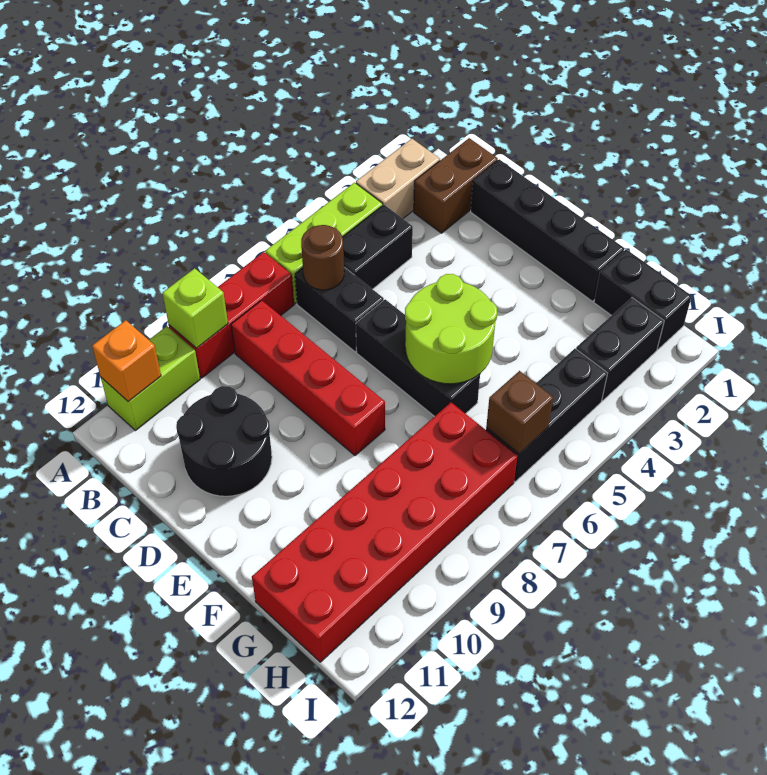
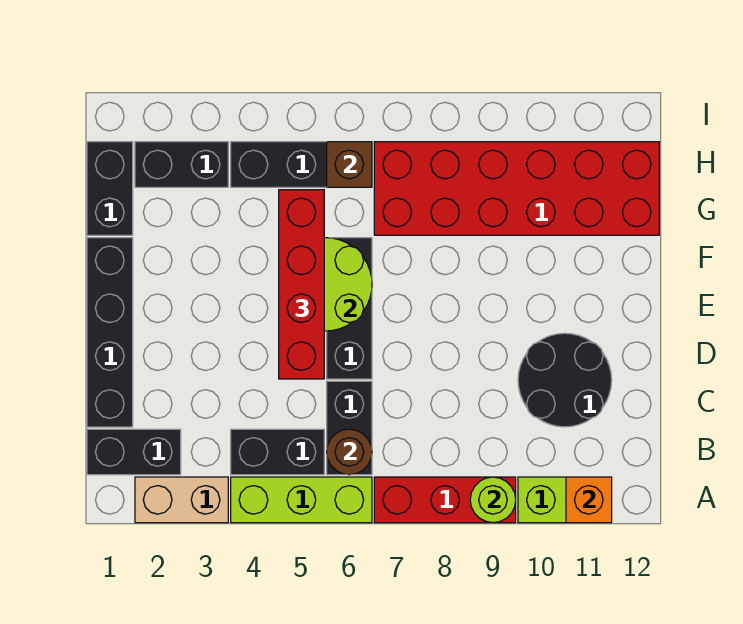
lime 1x1 brick [163,268,228,348] -> lime 1x1 round brick [470,477,516,523]
brown 1x2 brick [414,138,498,233] -> black 1x2 brick [87,429,181,475]
red 1x4 brick [231,300,385,456] -> red 1x4 brick moved to [279,190,324,379]

